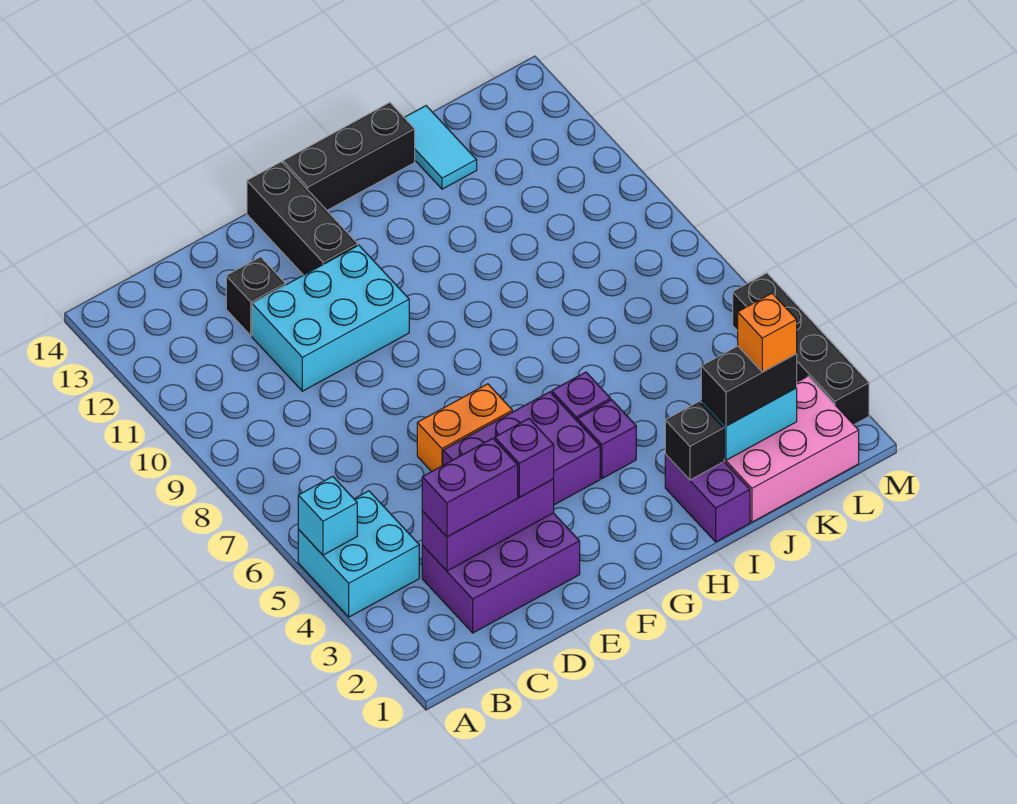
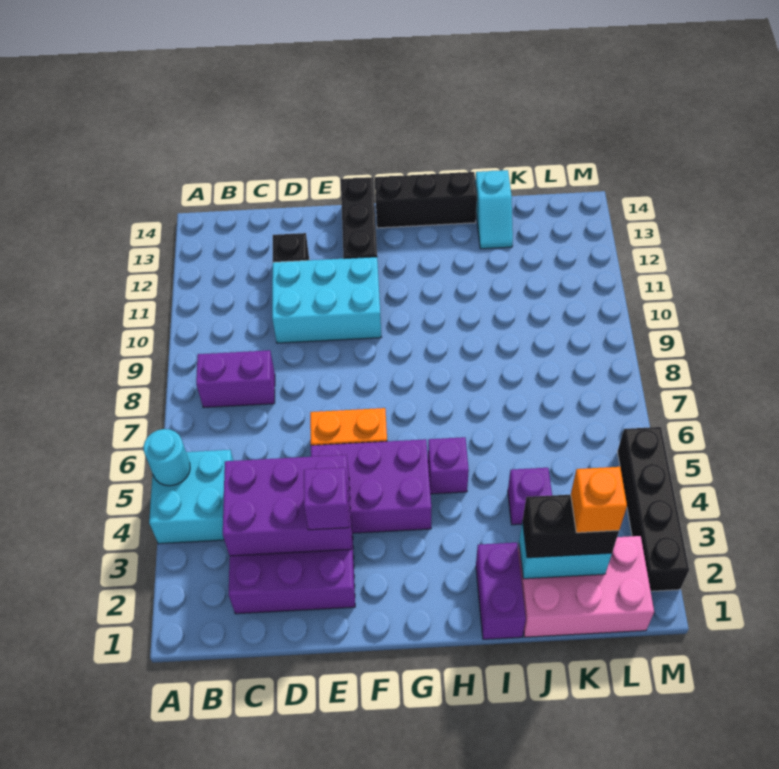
cyan 1x1 brick [298,476,357,555] -> cyan 1x1 round brick [143,429,190,486]
purple 1x3 brick [422,479,554,571] -> purple 2x3 brick [223,455,352,556]
purple 1x2 brick [422,438,518,537] -> purple 1x2 brick moved to [196,350,275,408]
purple 1x1 brick [577,400,636,479] -> purple 1x1 brick moved to [508,468,552,525]
black 1x1 brick [665,401,724,480] -> none
cyan 1x2 tile [404,106,477,189] -> cyan 1x2 slope [475,170,513,249]

